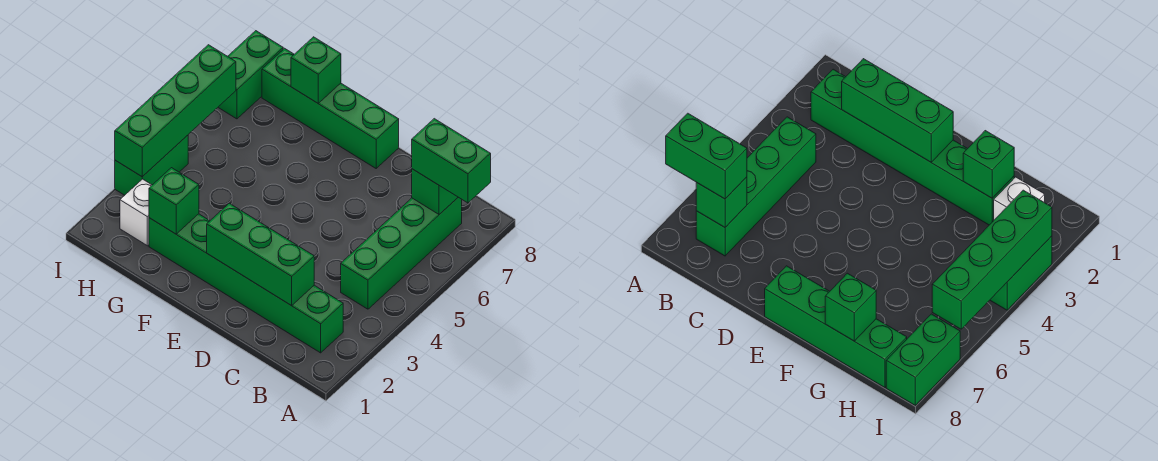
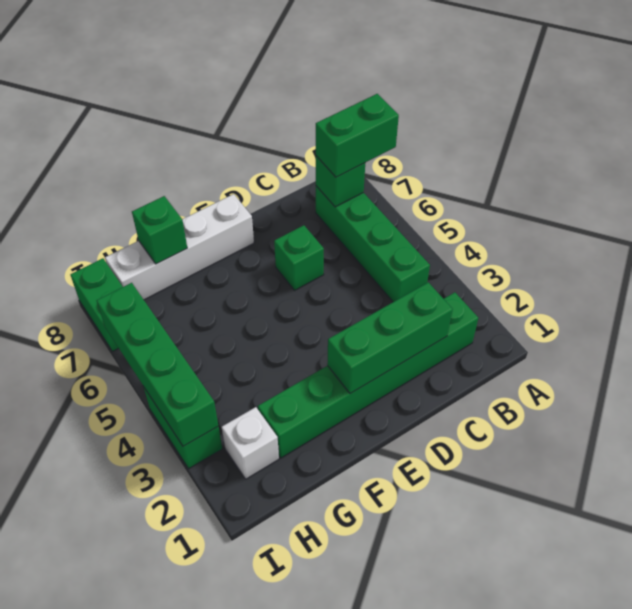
green 1x4 brick [262,48,399,168] -> white 1x4 brick [105,194,254,300]
green 1x1 brick [149,168,199,234] -> green 1x1 brick moved to [274,225,324,290]

